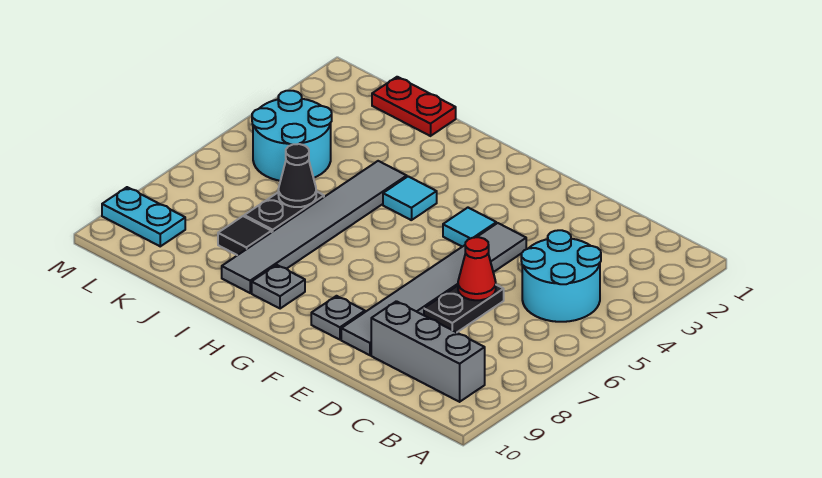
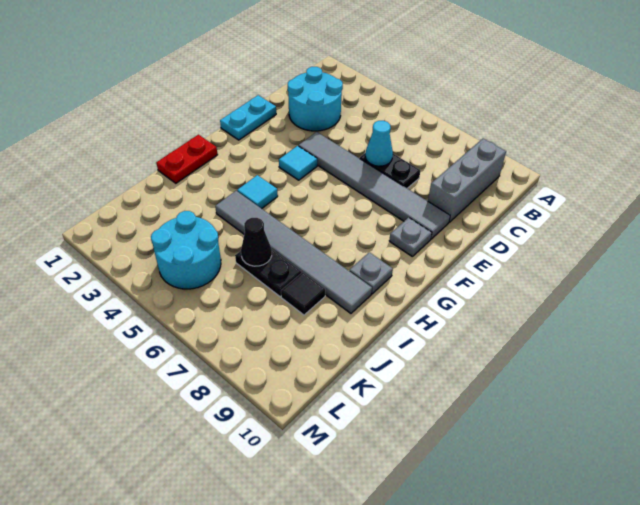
cyan 2x2 round brick [521,230,601,322] -> cyan 2x2 round brick moved to [288,67,343,131]
red 1x1 cone [458,237,496,300] -> cyan 1x1 cone [365,121,393,166]
red 1x2 plate [372,77,456,136] -> red 1x2 plate moved to [156,135,218,183]
cyan 1x2 plate [102,187,185,246] -> cyan 1x2 plate moved to [220,95,276,140]

